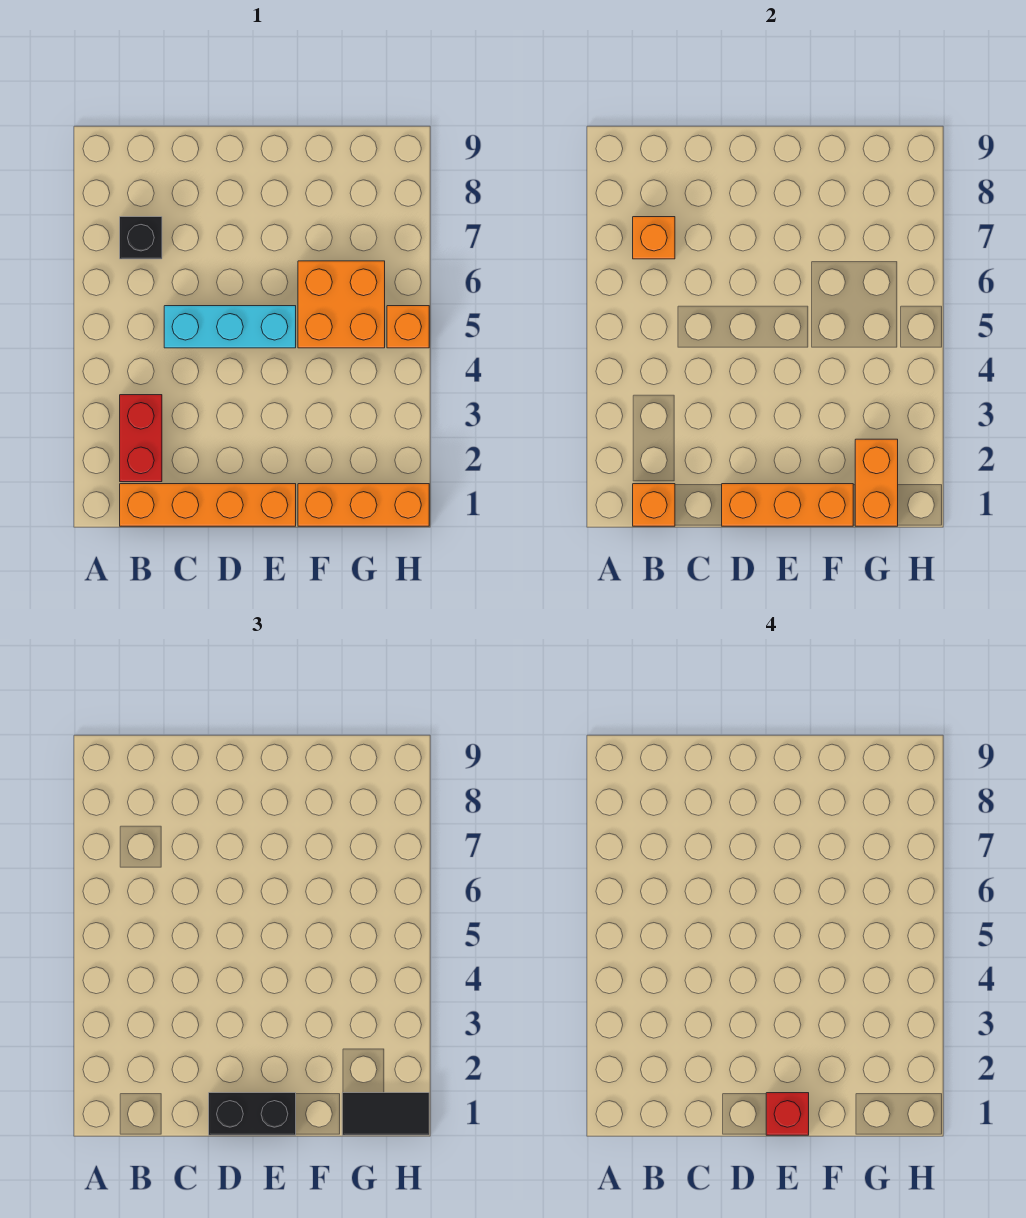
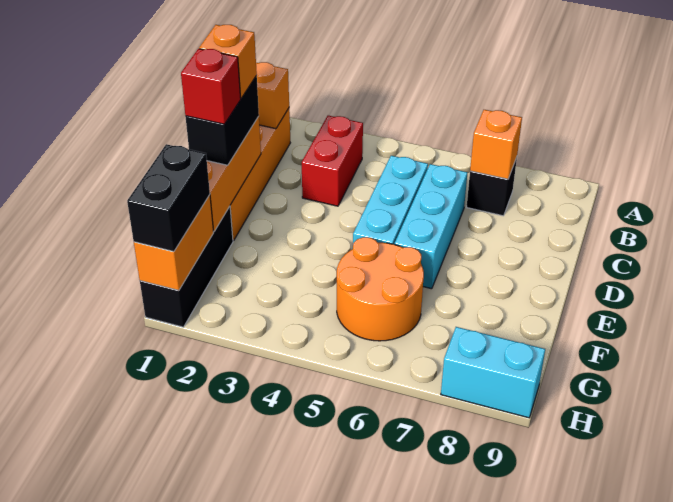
red 1x2 brick [120,395,162,482] -> red 1x2 brick turned to [302,116,363,206]
none -> cyan 1x3 brick [395,164,467,289]
orange 1x3 brick [298,484,429,526] -> black 1x3 brick [140,207,233,327]
orange 2x2 brick [298,261,385,348] -> orange 2x2 round brick [337,237,424,341]
orange 1x2 brick [855,439,898,526] -> orange 1x2 brick turned to [134,195,214,291]
black 1x2 tile [342,1093,429,1135] -> black 1x2 brick [127,144,210,252]
orange 1x1 brick [387,306,429,348] -> orange 1x1 brick moved to [199,25,257,98]
none -> cyan 1x2 brick [441,327,545,418]

